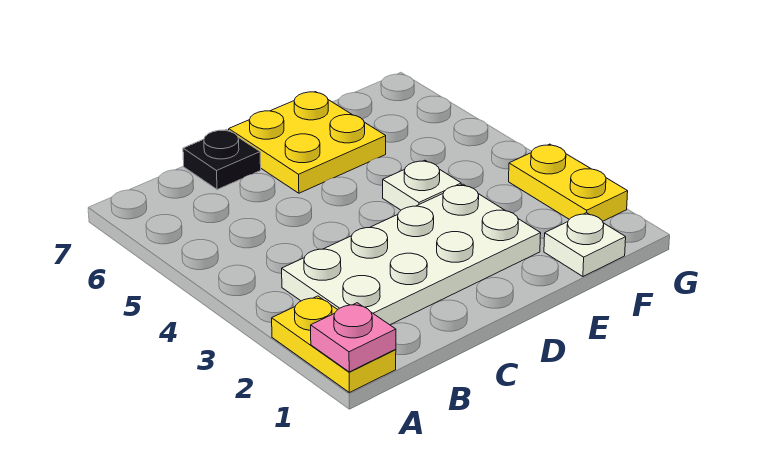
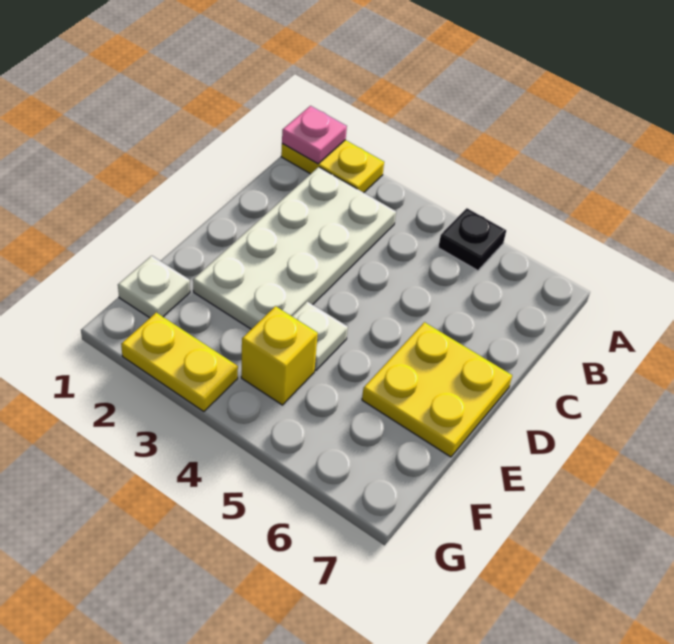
black 1x1 plate [183,130,261,190] -> black 1x1 plate moved to [438,208,506,270]
none -> yellow 1x1 brick [241,306,318,405]

